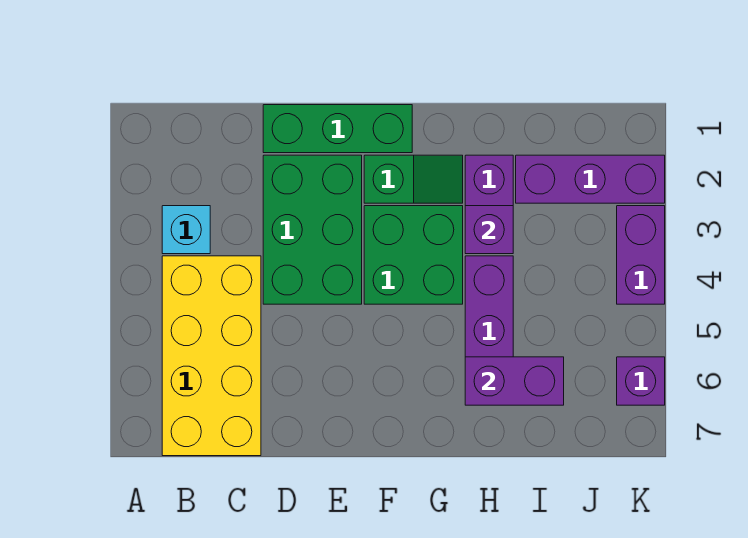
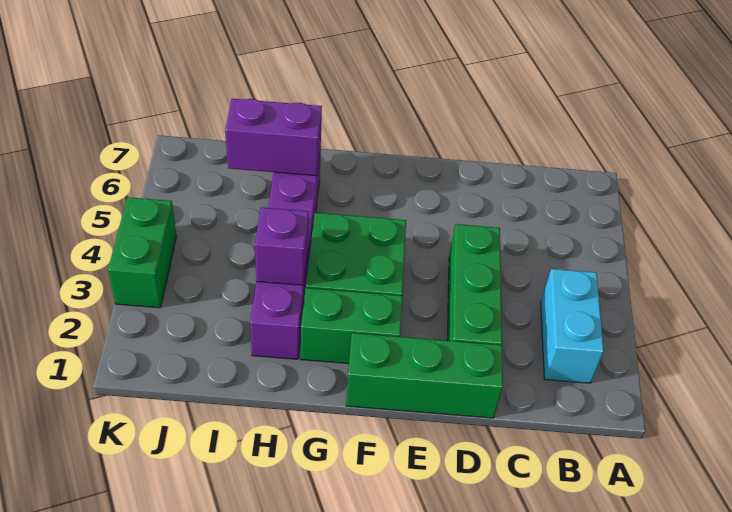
cyan 1x1 brick [162,206,210,254] -> cyan 1x2 brick [541,269,604,383]
yellow 2x4 brick [162,256,261,456] -> none
green 2x3 brick [263,155,362,304] -> green 1x3 brick [447,224,502,345]
green 1x2 slope [364,155,463,203] -> green 1x2 brick [301,288,402,364]
purple 1x3 brick [516,155,665,203] -> none
purple 1x2 brick [617,206,665,304] -> green 1x2 brick [108,197,177,308]
purple 1x1 brick [617,357,665,405] -> none

